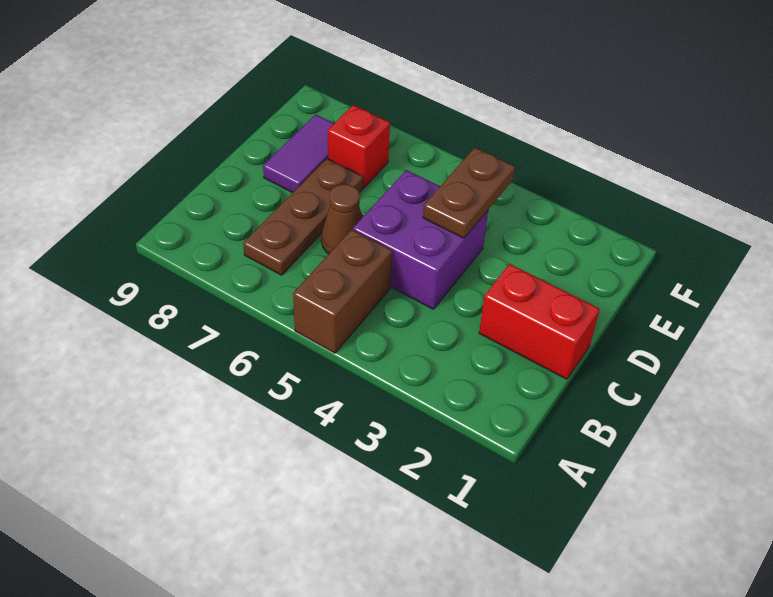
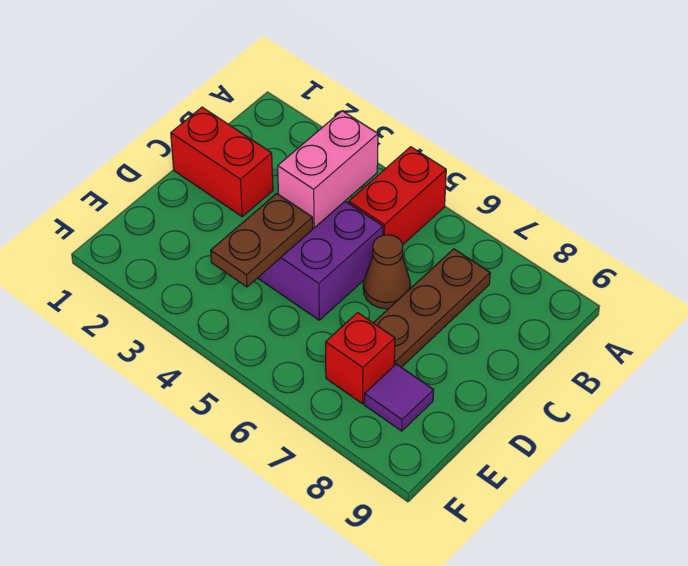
brown 1x2 brick [293,230,392,353] -> red 1x2 brick [349,147,446,244]
none -> pink 1x2 brick [278,111,378,228]
purple 1x2 tile [263,114,334,193] -> purple 1x1 tile [364,364,434,431]

